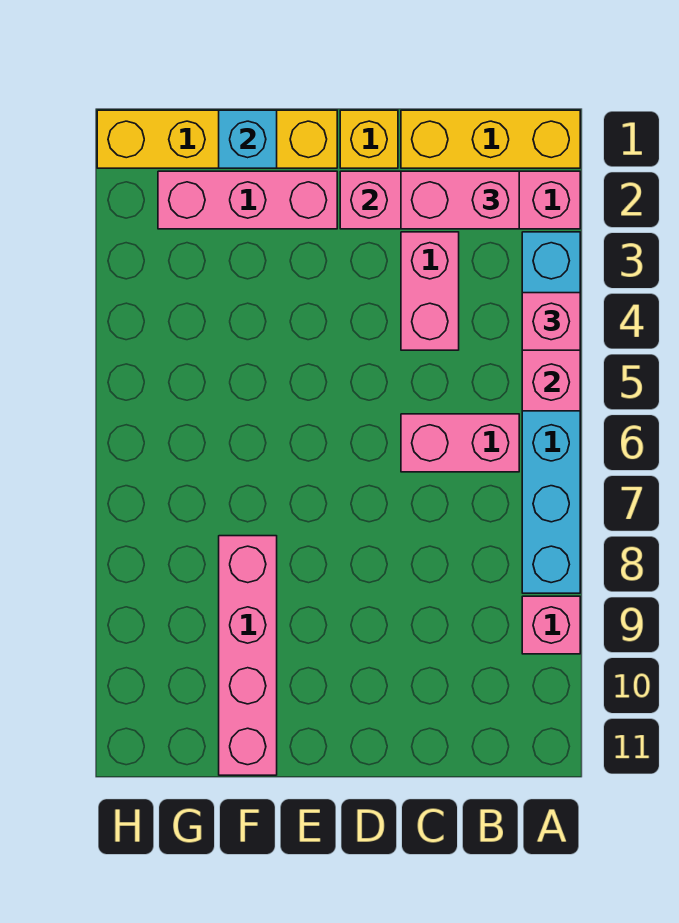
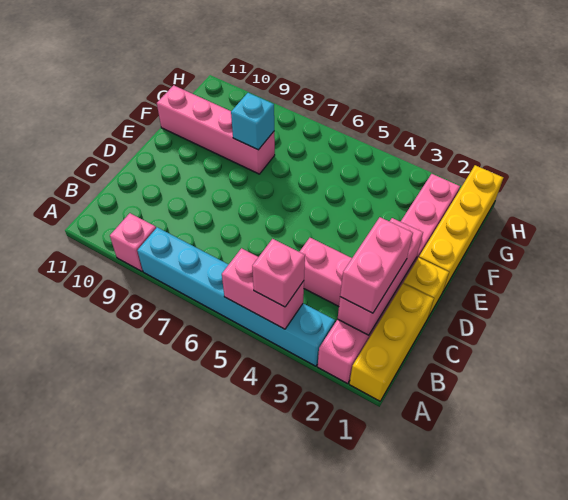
pink 1x2 brick [401,414,519,472] -> none
cyan 1x1 brick [219,110,277,168] -> cyan 1x1 brick moved to [231,93,274,150]

